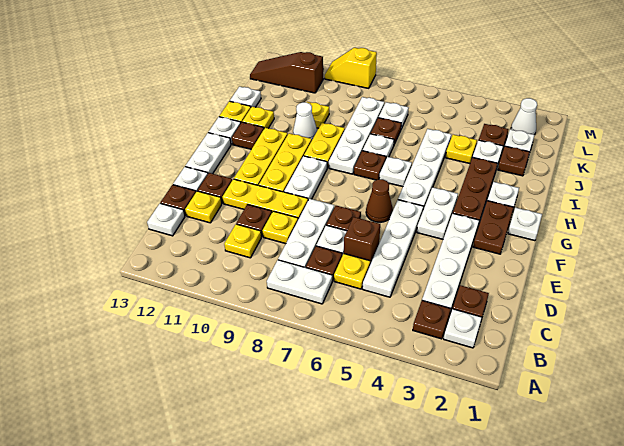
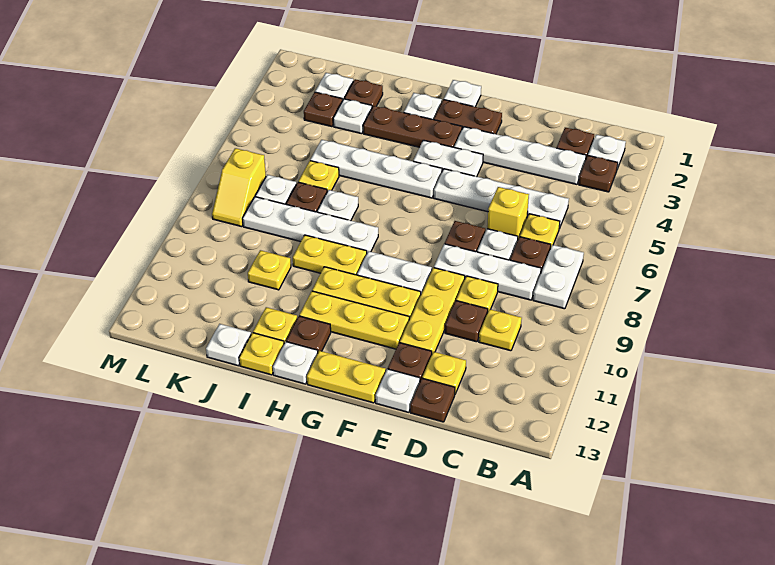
white 1x1 plate [147,203,185,236] -> none
brown 1x1 brick [344,217,380,264] -> yellow 1x1 brick [487,187,529,239]
brown 1x1 cone [366,179,393,222] -> none
white 1x2 plate [185,133,231,174] -> yellow 1x2 plate [307,351,386,403]
white 1x1 plate [380,157,412,187] -> none
brown 1x1 plate [354,151,386,180] -> none
white 1x1 cone [293,102,317,139] -> none
yellow 1x1 plate [446,135,477,164] -> yellow 1x1 plate moved to [298,161,339,191]
white 1x1 cone [511,98,537,135] -> none
brown 1x3 slope [250,52,323,93] -> none
yellow 1x2 slope [325,48,377,88] -> yellow 1x2 slope moved to [212,148,266,227]

